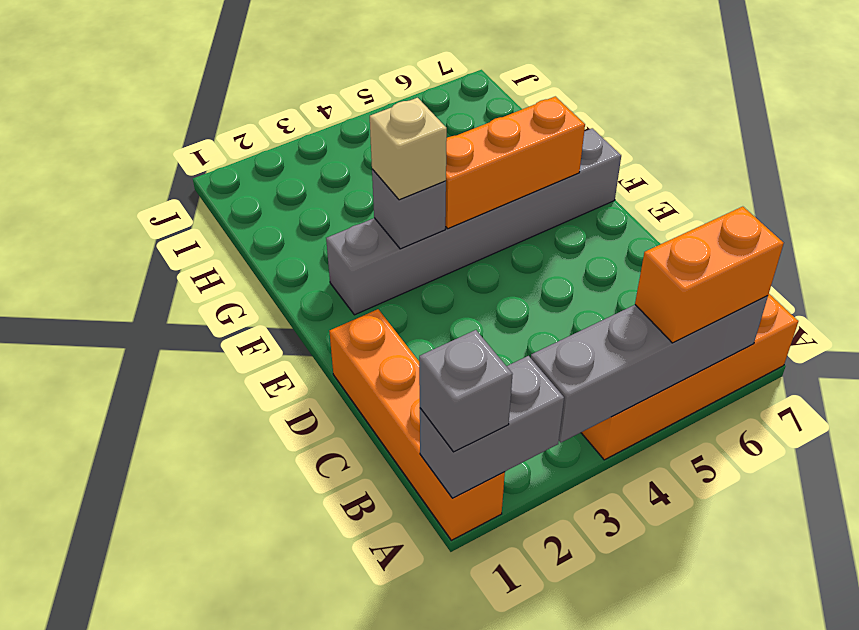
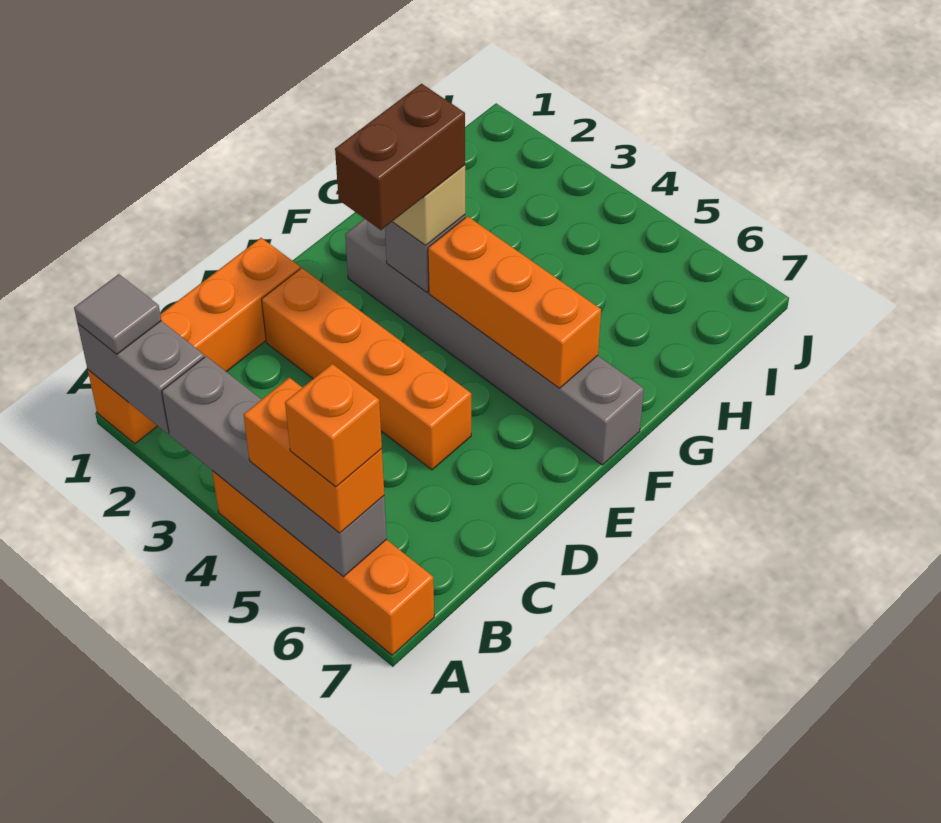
grey 1x1 brick [419,330,513,452] -> grey 1x1 tile [74,274,161,354]
none -> orange 1x1 brick [285,364,382,487]
none -> orange 1x4 brick [261,268,471,470]
none -> brown 1x2 brick [335,84,465,230]

